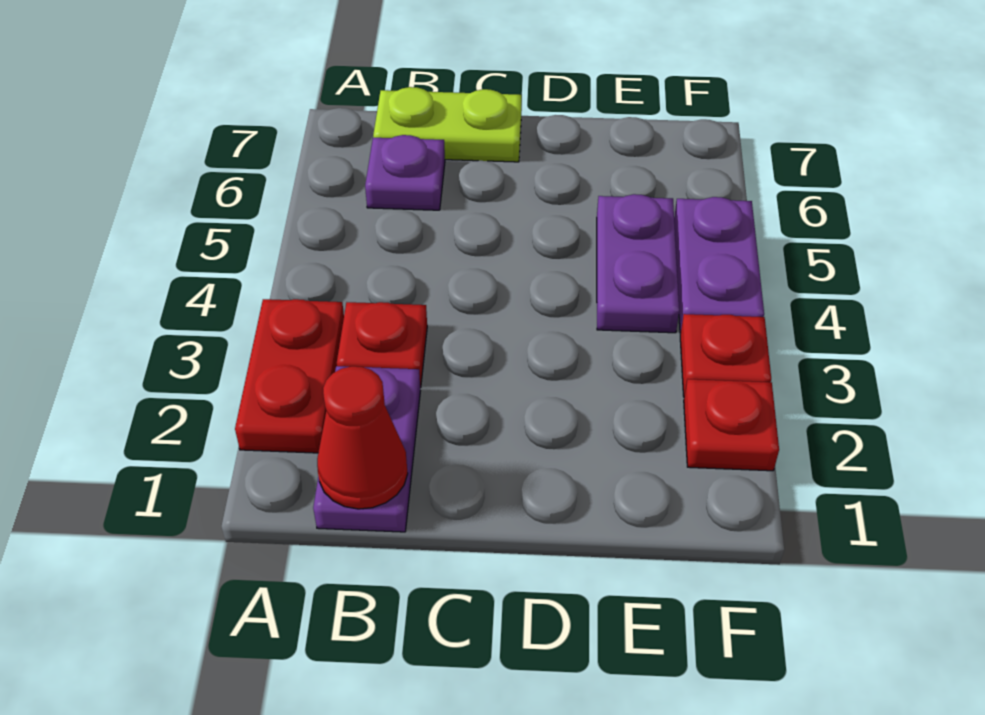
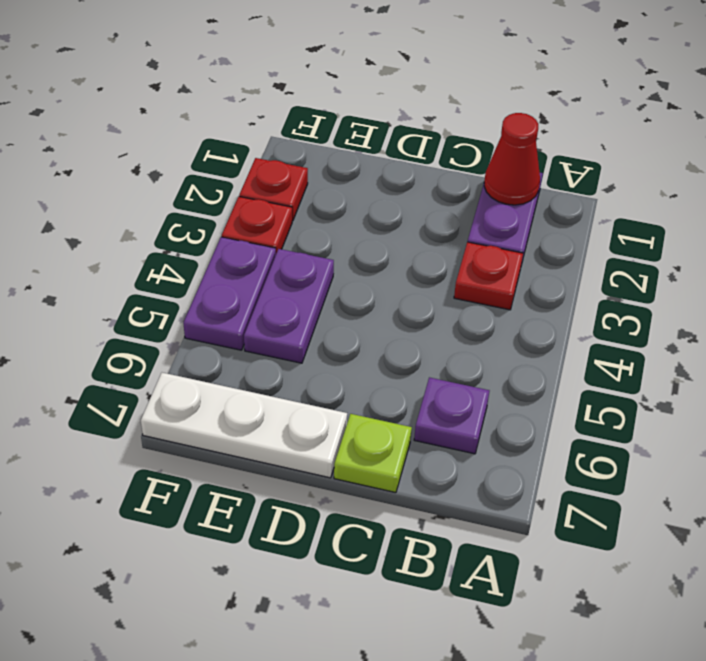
red 1x2 plate [235,299,344,453] -> none
lime 1x2 plate [373,87,522,162] -> lime 1x1 plate [334,414,412,493]
none -> white 1x3 plate [141,373,347,478]

